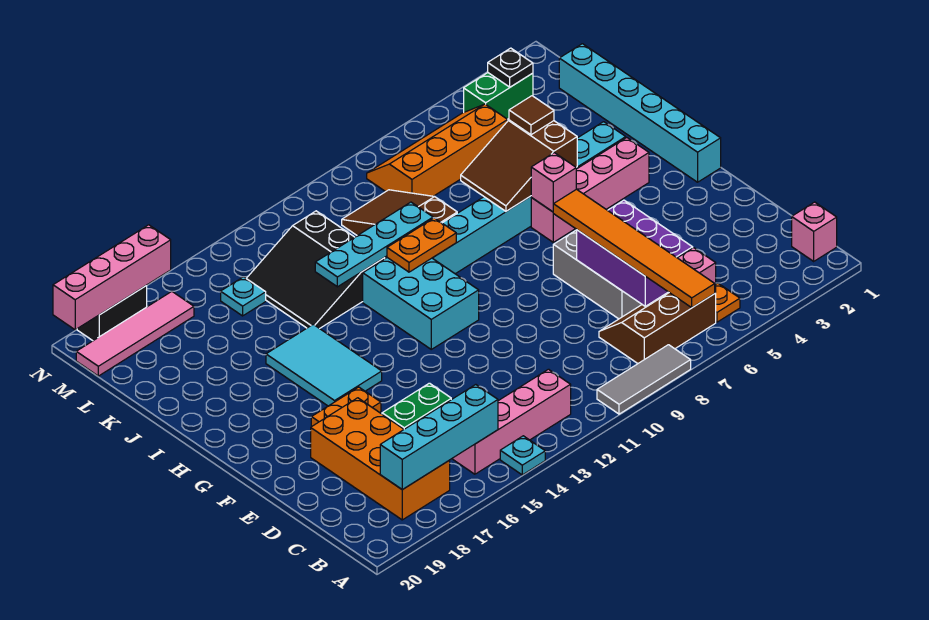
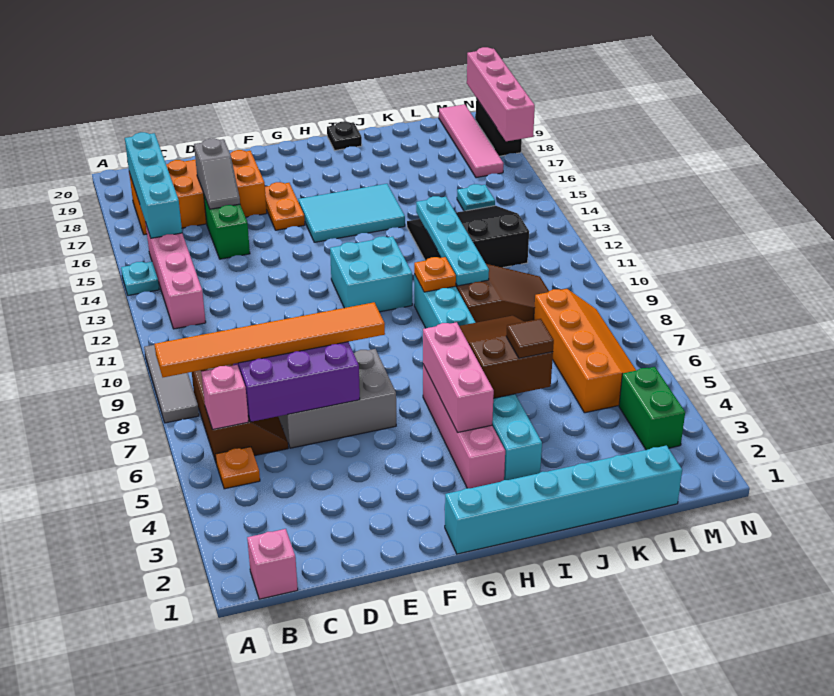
none -> grey 1x2 slope [194,138,240,209]
cyan 2x3 brick [363,258,479,349] -> cyan 2x2 brick [330,236,412,312]
pink 1x1 brick [531,153,576,212] -> pink 1x3 brick [423,322,494,433]
orange 1x2 plate [387,218,456,272] -> orange 1x1 plate [414,257,456,292]
black 1x1 plate [488,48,533,87] -> black 1x1 plate moved to [327,121,362,150]

